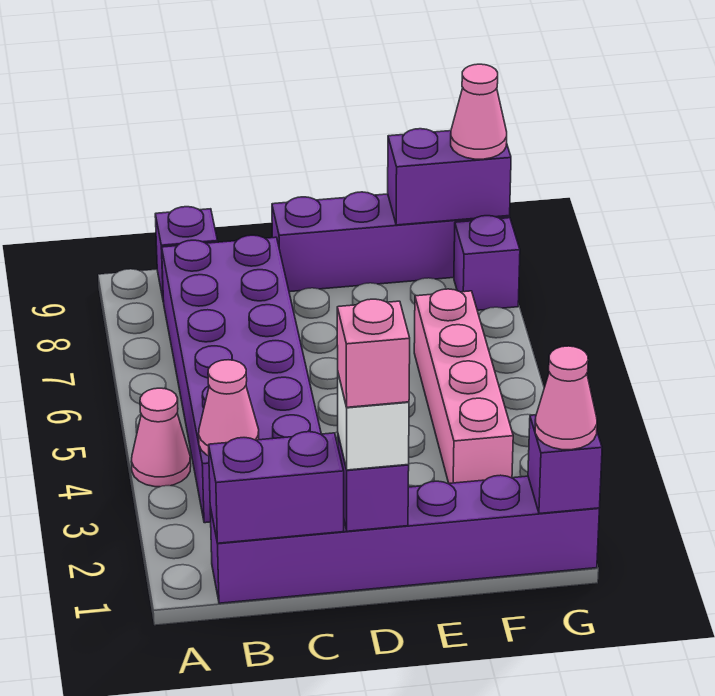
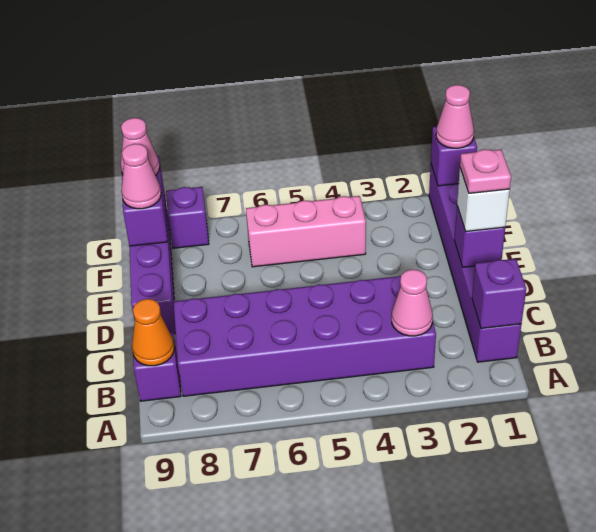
pink 1x1 cone [131,388,191,487] -> pink 1x1 cone moved to [121,144,161,209]
purple 1x2 brick [209,432,344,543] -> purple 1x1 brick [472,259,526,329]
none -> orange 1x1 cone [132,299,174,366]
pink 1x1 brick [337,299,410,407] -> pink 1x1 plate [460,149,511,193]
pink 1x4 brick [414,289,513,483] -> pink 1x3 brick [246,196,366,267]

